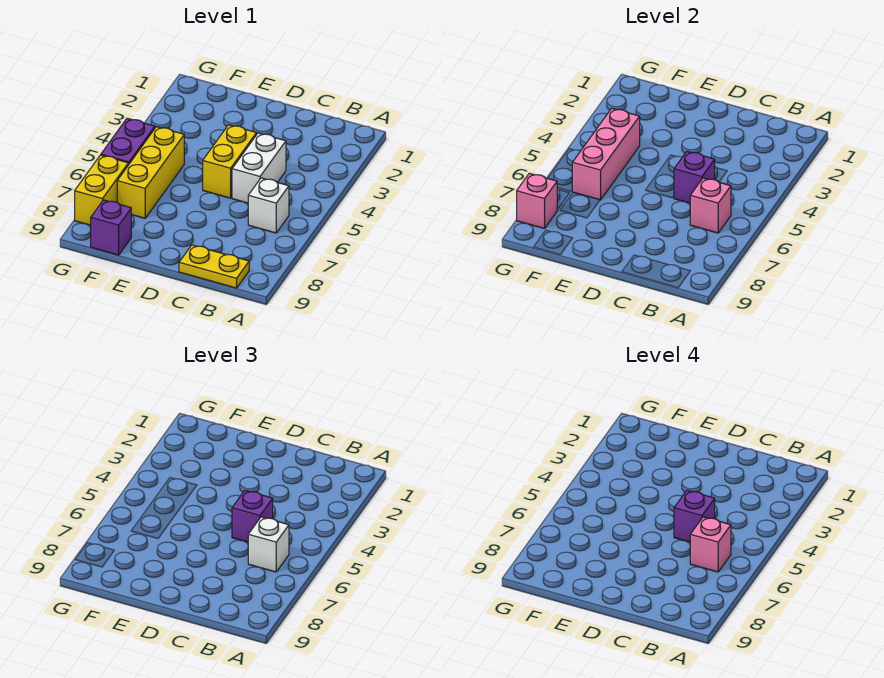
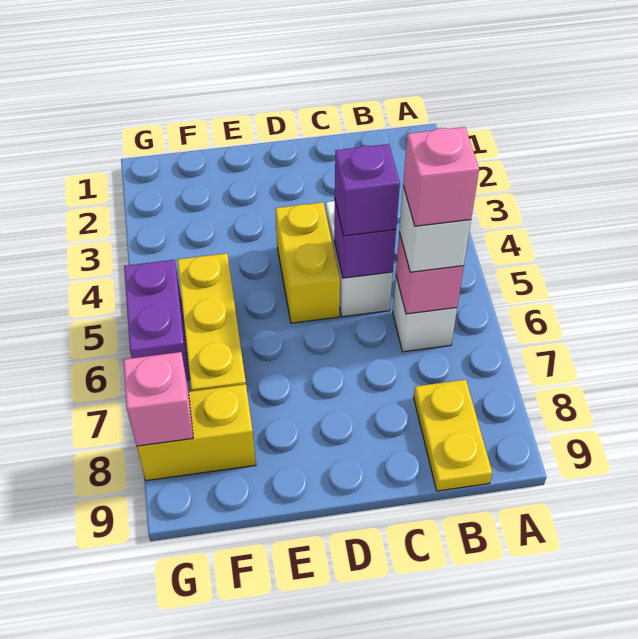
yellow 1x2 plate [179,245,249,288] -> yellow 1x2 plate turned to [414,380,492,491]
purple 1x1 brick [674,490,715,542] -> none
pink 1x3 brick [572,108,640,200] -> none
purple 1x1 brick [91,200,131,255] -> none
yellow 1x2 brick [75,155,128,225] -> yellow 1x2 brick turned to [137,384,256,481]

